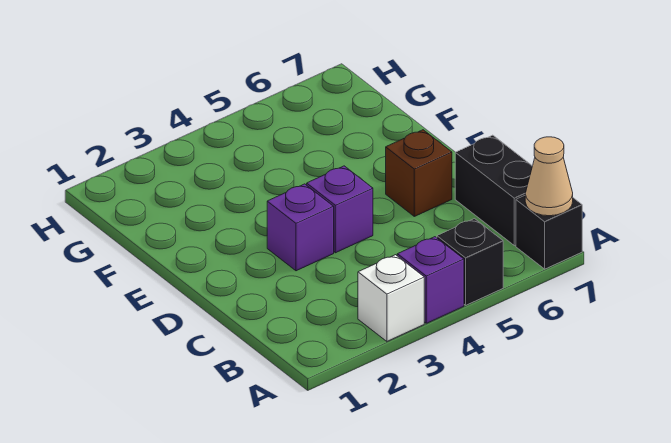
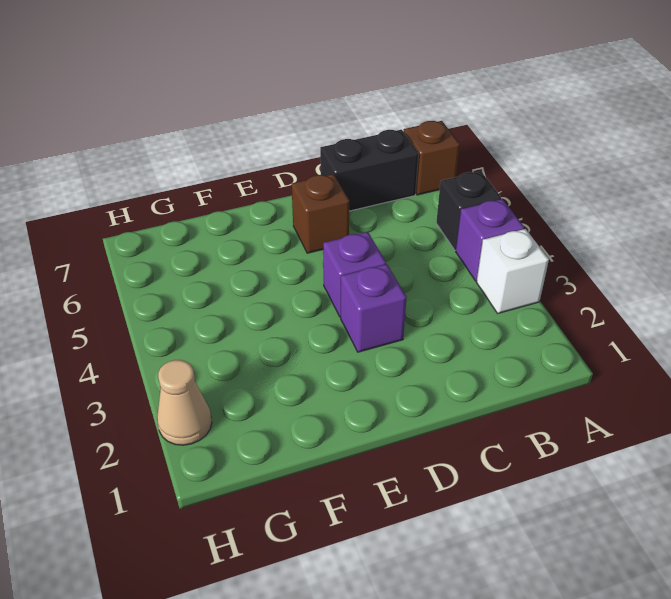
black 1x1 brick [516,196,582,269] -> brown 1x1 brick [403,121,460,195]
tan 1x1 cone [525,137,573,216] -> tan 1x1 cone moved to [157,360,212,445]

